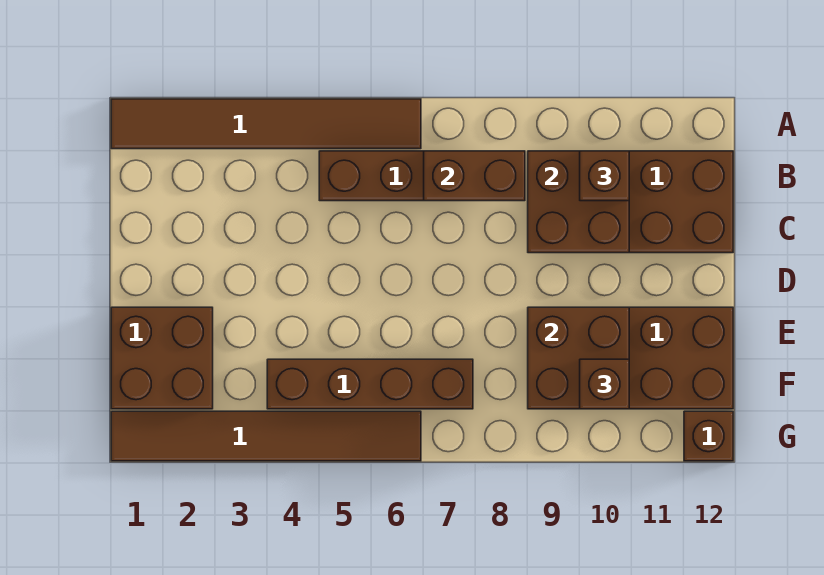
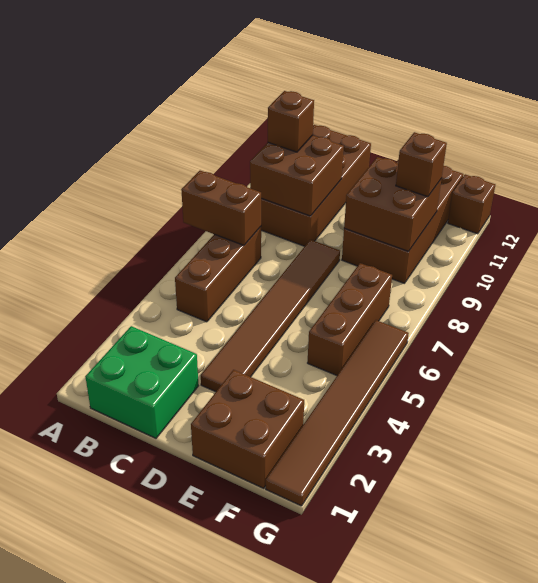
brown 1x6 tile [111,99,421,149] -> brown 1x6 tile moved to [201,240,340,392]
none -> green 2x2 brick [85,326,198,438]
brown 1x2 brick [424,151,525,201] -> brown 1x2 brick turned to [181,171,261,245]
brown 1x4 brick [267,359,473,409] -> brown 1x3 brick [308,263,392,375]

